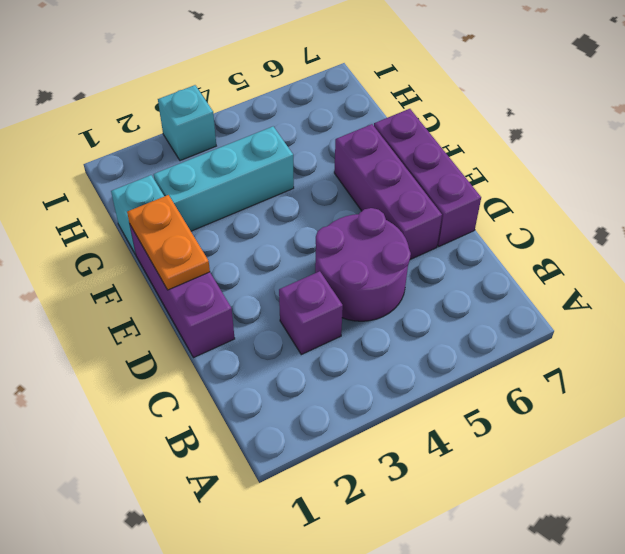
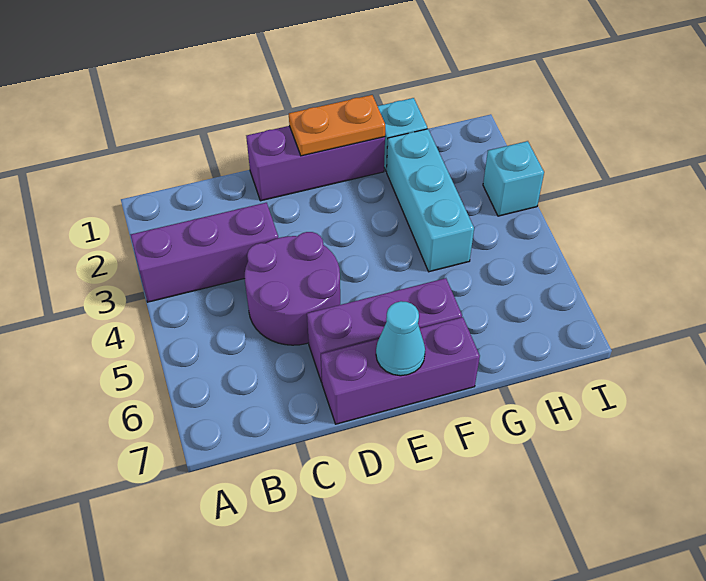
purple 1x1 brick [279,271,343,355] -> purple 1x3 brick [131,203,278,302]
none -> cyan 1x1 cone [376,301,425,376]

